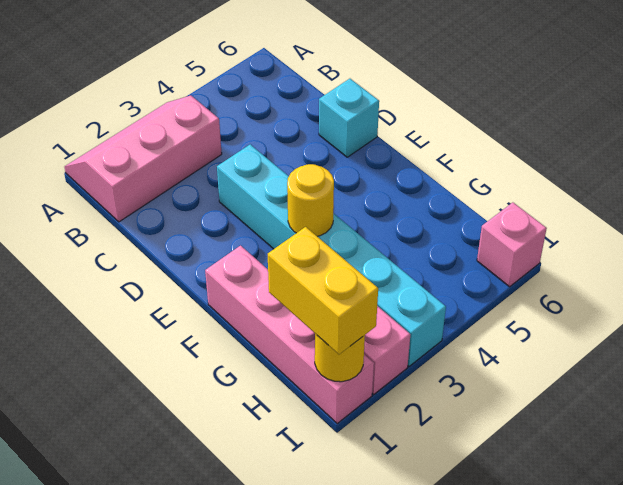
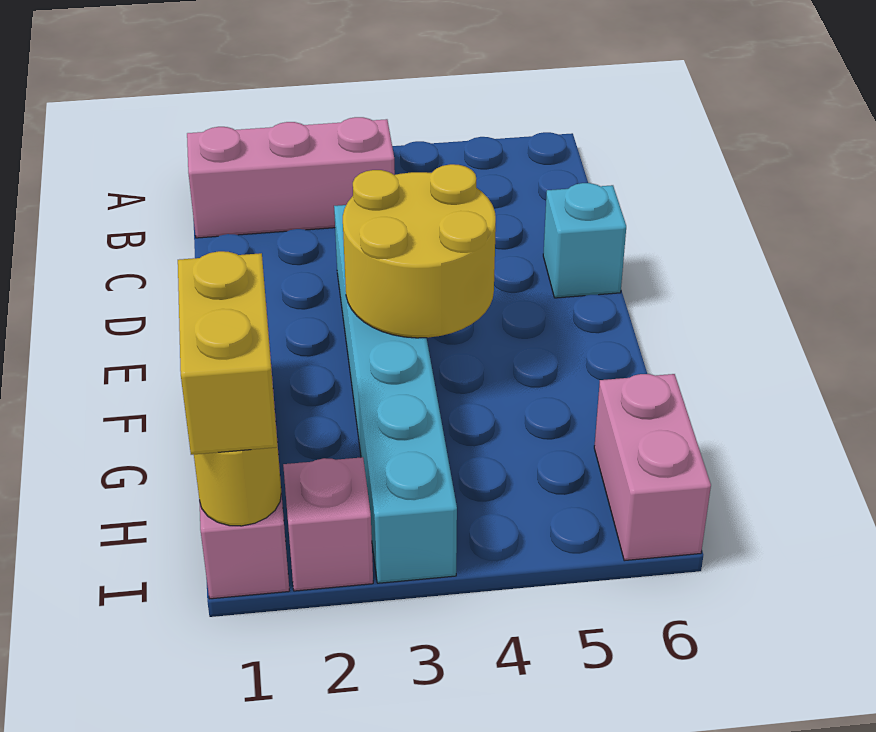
yellow 1x1 round brick [287,164,334,236] -> yellow 2x2 round brick [343,164,496,338]
pink 1x1 brick [477,202,547,287] -> pink 1x2 brick [594,374,711,561]

